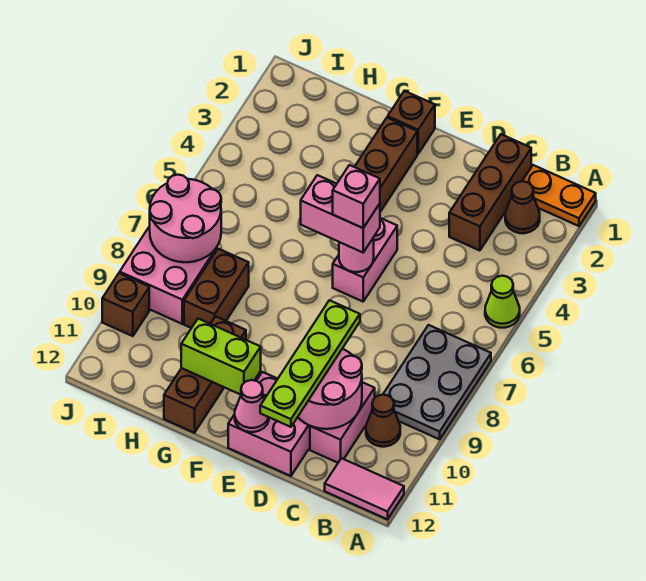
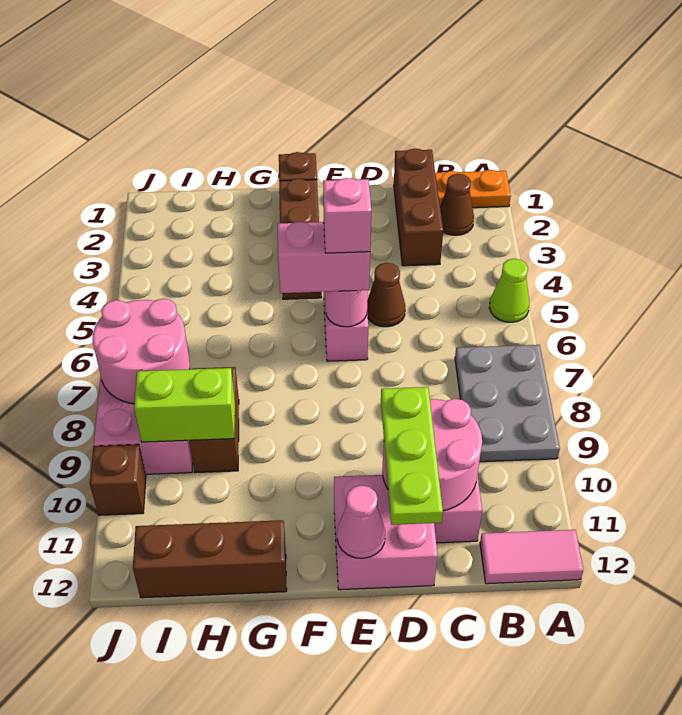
brown 1x1 cone [366,395,400,447] -> brown 1x1 cone moved to [367,263,405,327]
lime 1x4 plate [260,300,360,427] -> lime 1x3 plate [381,387,443,525]
lime 1x2 brick [181,319,261,395] -> lime 1x2 brick moved to [134,368,235,442]
brown 1x3 brick [164,316,246,433] -> brown 1x3 brick turned to [133,520,287,598]

